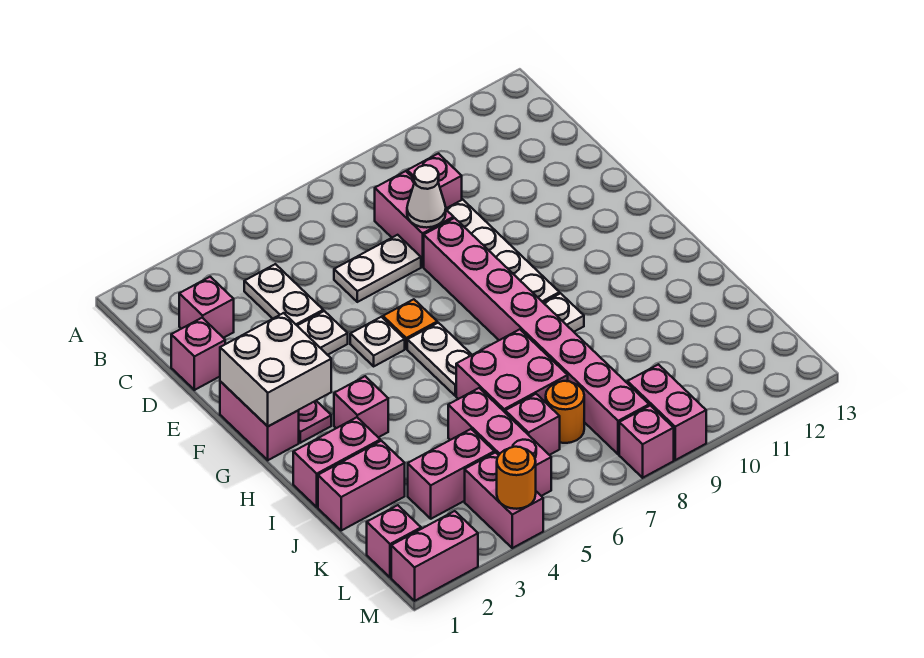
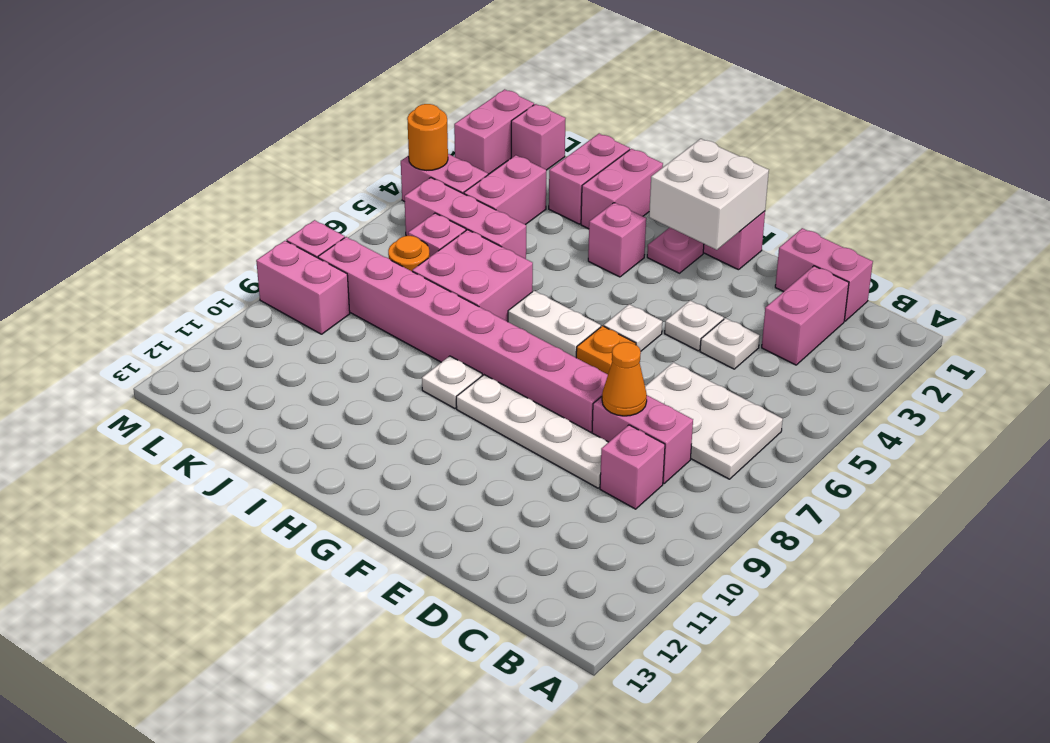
pink 1x1 brick [179,277,234,338] -> pink 1x2 brick [762,266,849,365]
white 1x2 plate [244,264,323,325] -> white 1x1 plate [700,318,760,369]
pink 1x1 brick [171,318,225,390] -> pink 1x2 brick [775,228,873,321]
white 1x2 plate [334,235,421,302] -> white 2x3 plate [645,362,783,479]
white 1x1 cone [407,165,446,228] -> orange 1x1 cone [602,342,647,416]

